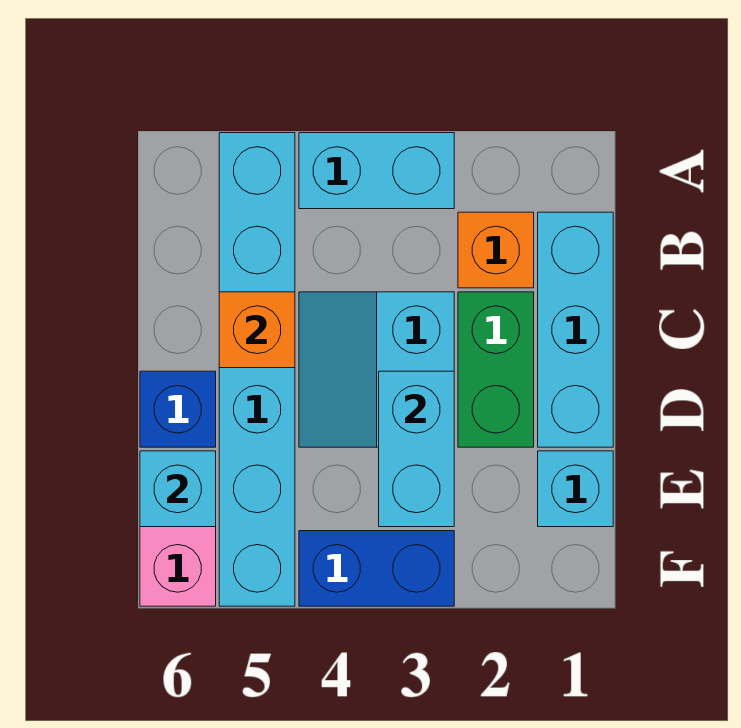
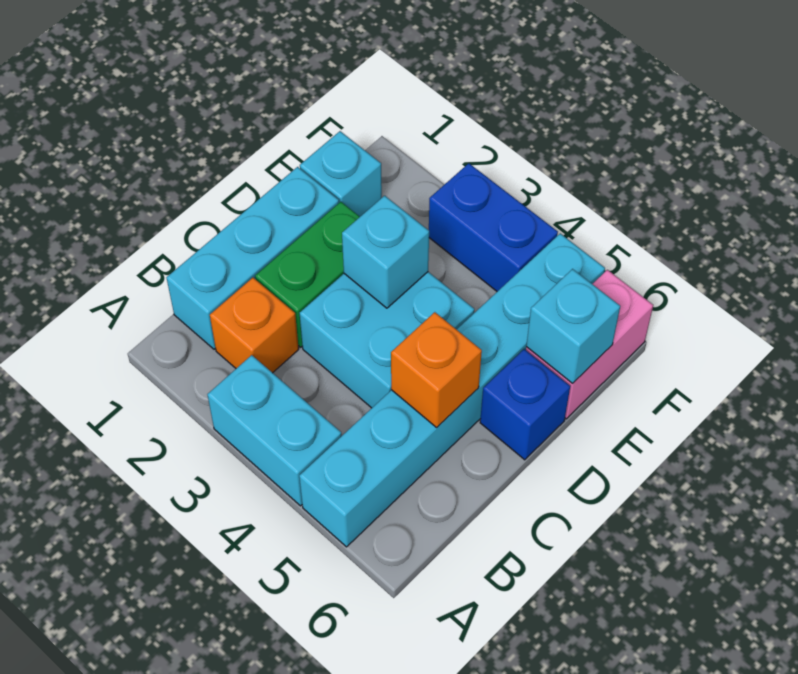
cyan 2x2 slope [299,292,454,447] -> cyan 2x2 brick [300,272,474,408]
cyan 1x2 brick [379,371,454,527] -> cyan 1x1 brick [342,196,429,308]

